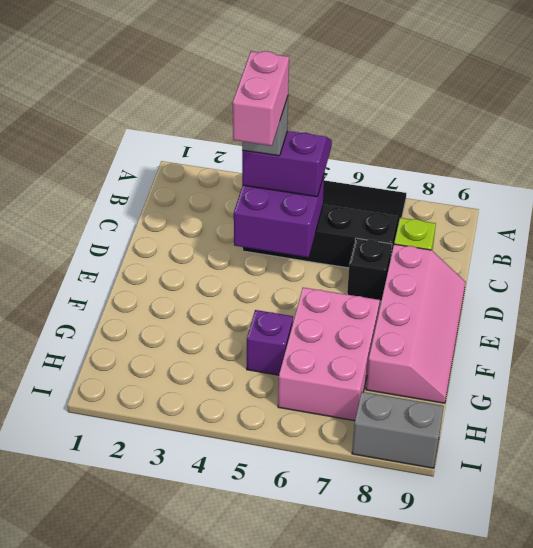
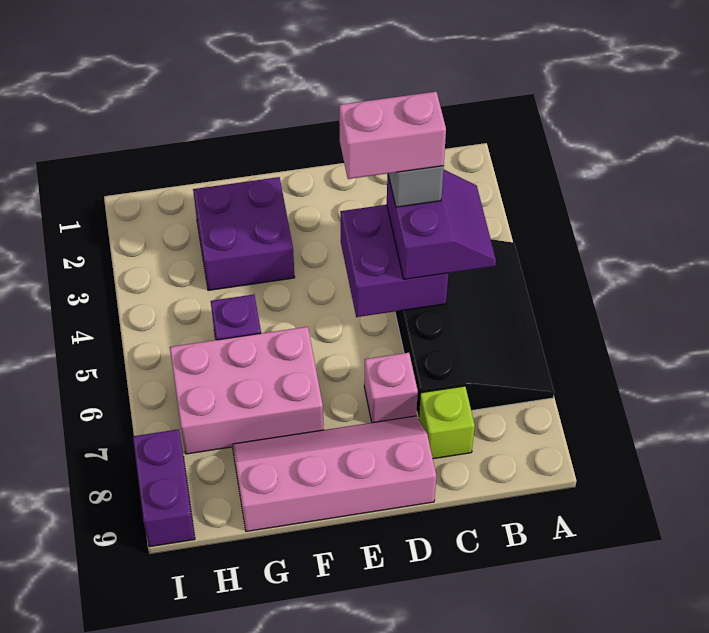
black 1x1 brick [347,238,392,301] -> pink 1x1 brick [364,353,418,423]
pink 2x4 slope [366,244,466,403] -> pink 2x4 slope turned to [232,416,436,531]
none -> purple 2x2 brick [193,177,295,290]
grey 1x2 brick [352,392,444,468] -> purple 1x2 brick [133,429,195,547]

